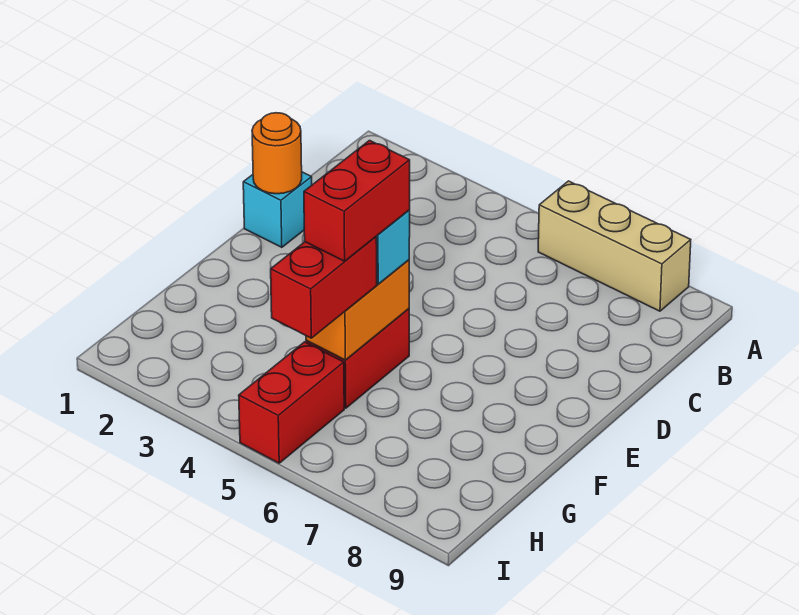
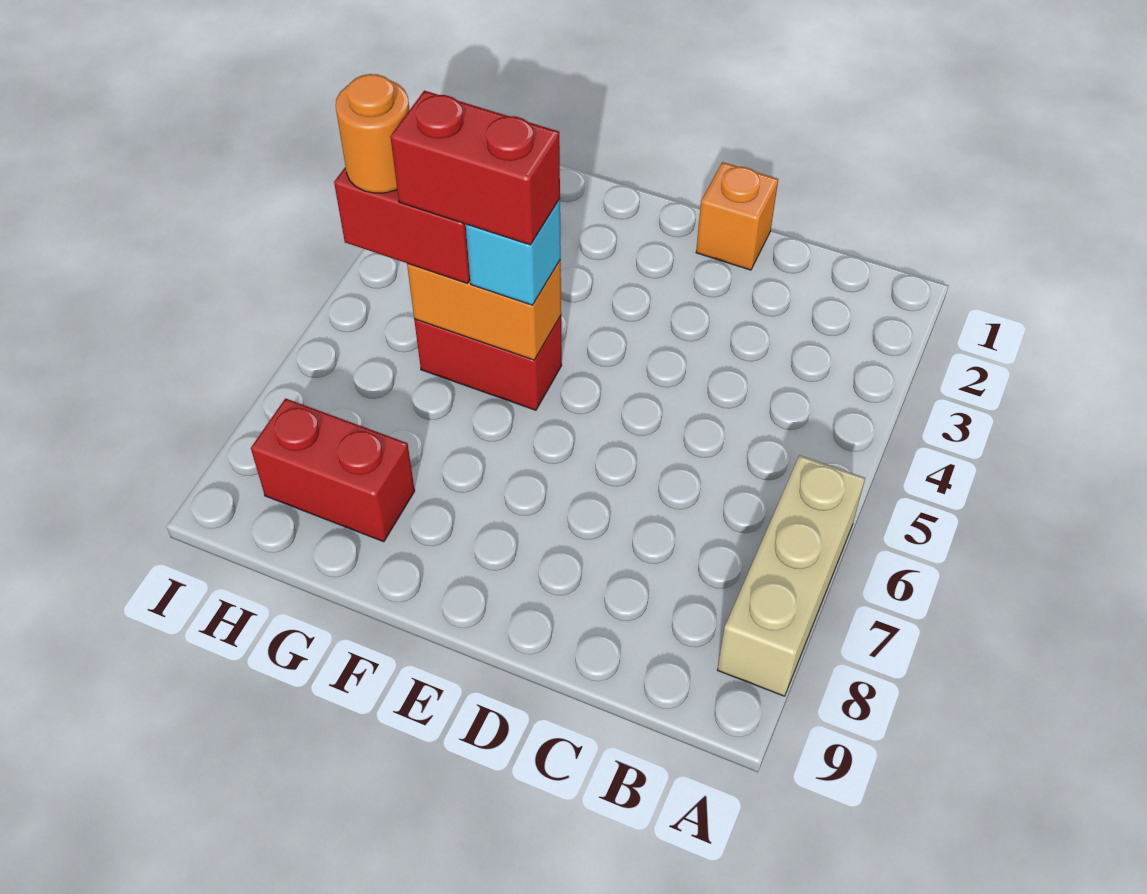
cyan 1x1 brick [243,172,312,247] -> orange 1x1 brick [696,162,778,270]
orange 1x1 round brick [252,113,302,194] -> orange 1x1 round brick moved to [336,74,409,193]
red 1x2 brick [239,342,344,463] -> red 1x2 brick moved to [251,398,415,542]

